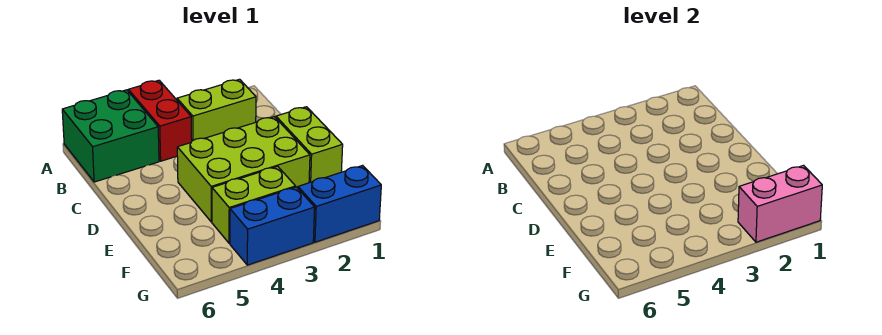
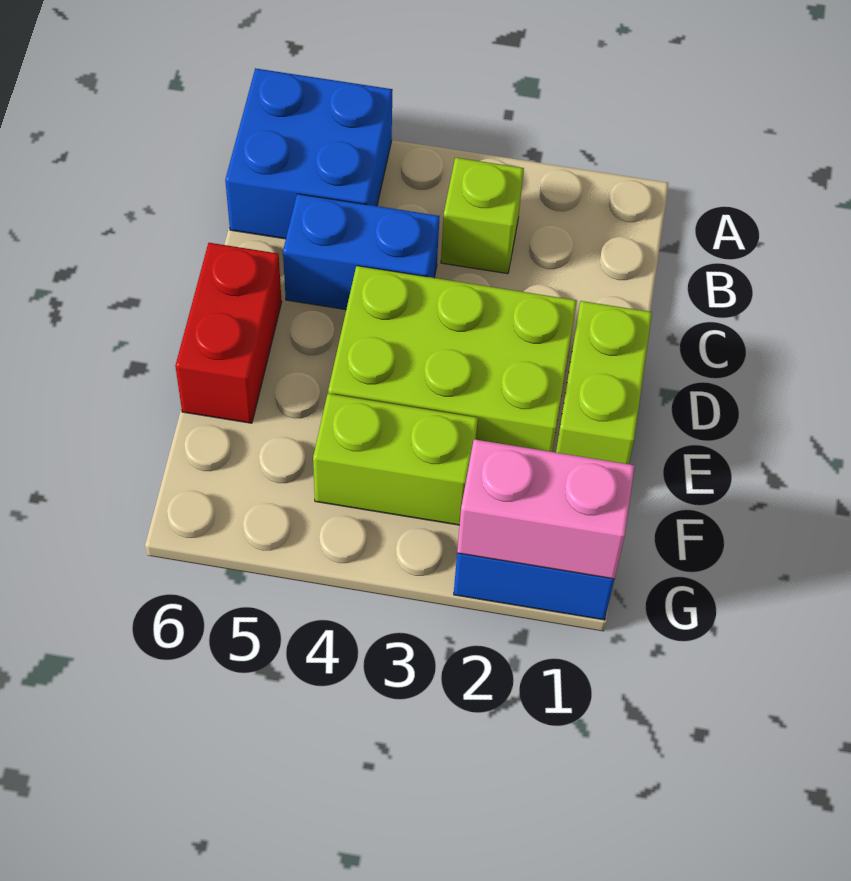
red 1x2 brick [128,80,192,161] -> red 1x2 brick moved to [175,243,282,423]
green 2x2 brick [62,90,159,182] -> blue 2x2 brick [225,68,392,239]
lime 1x2 brick [177,79,256,141] -> lime 1x1 brick [441,158,524,274]
blue 1x2 brick [230,187,315,265] -> blue 1x2 brick moved to [283,194,440,310]

